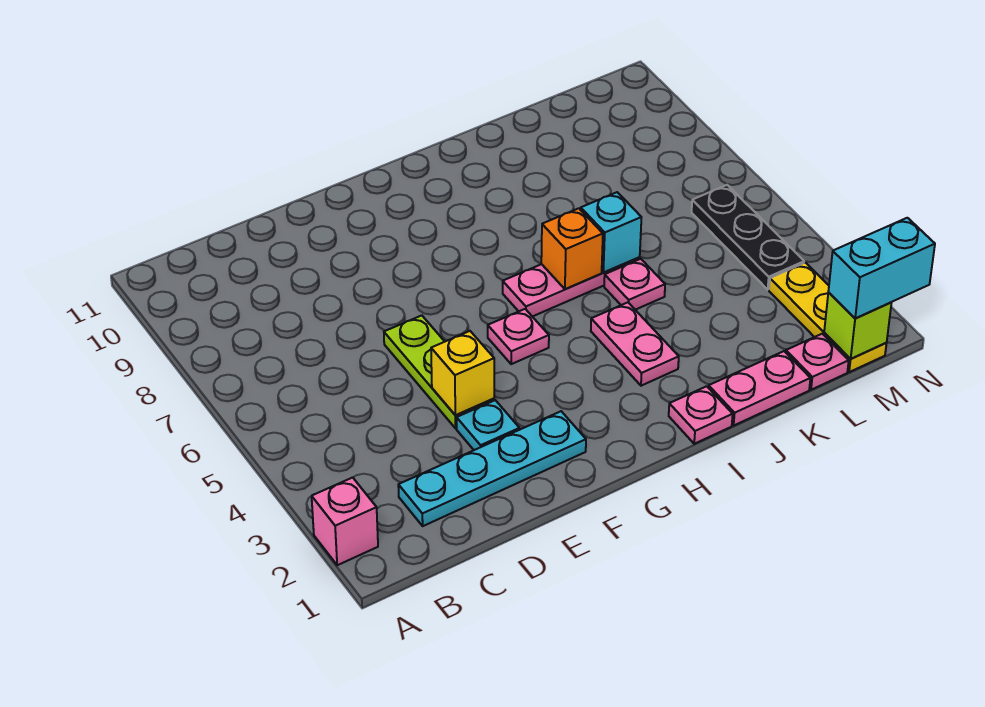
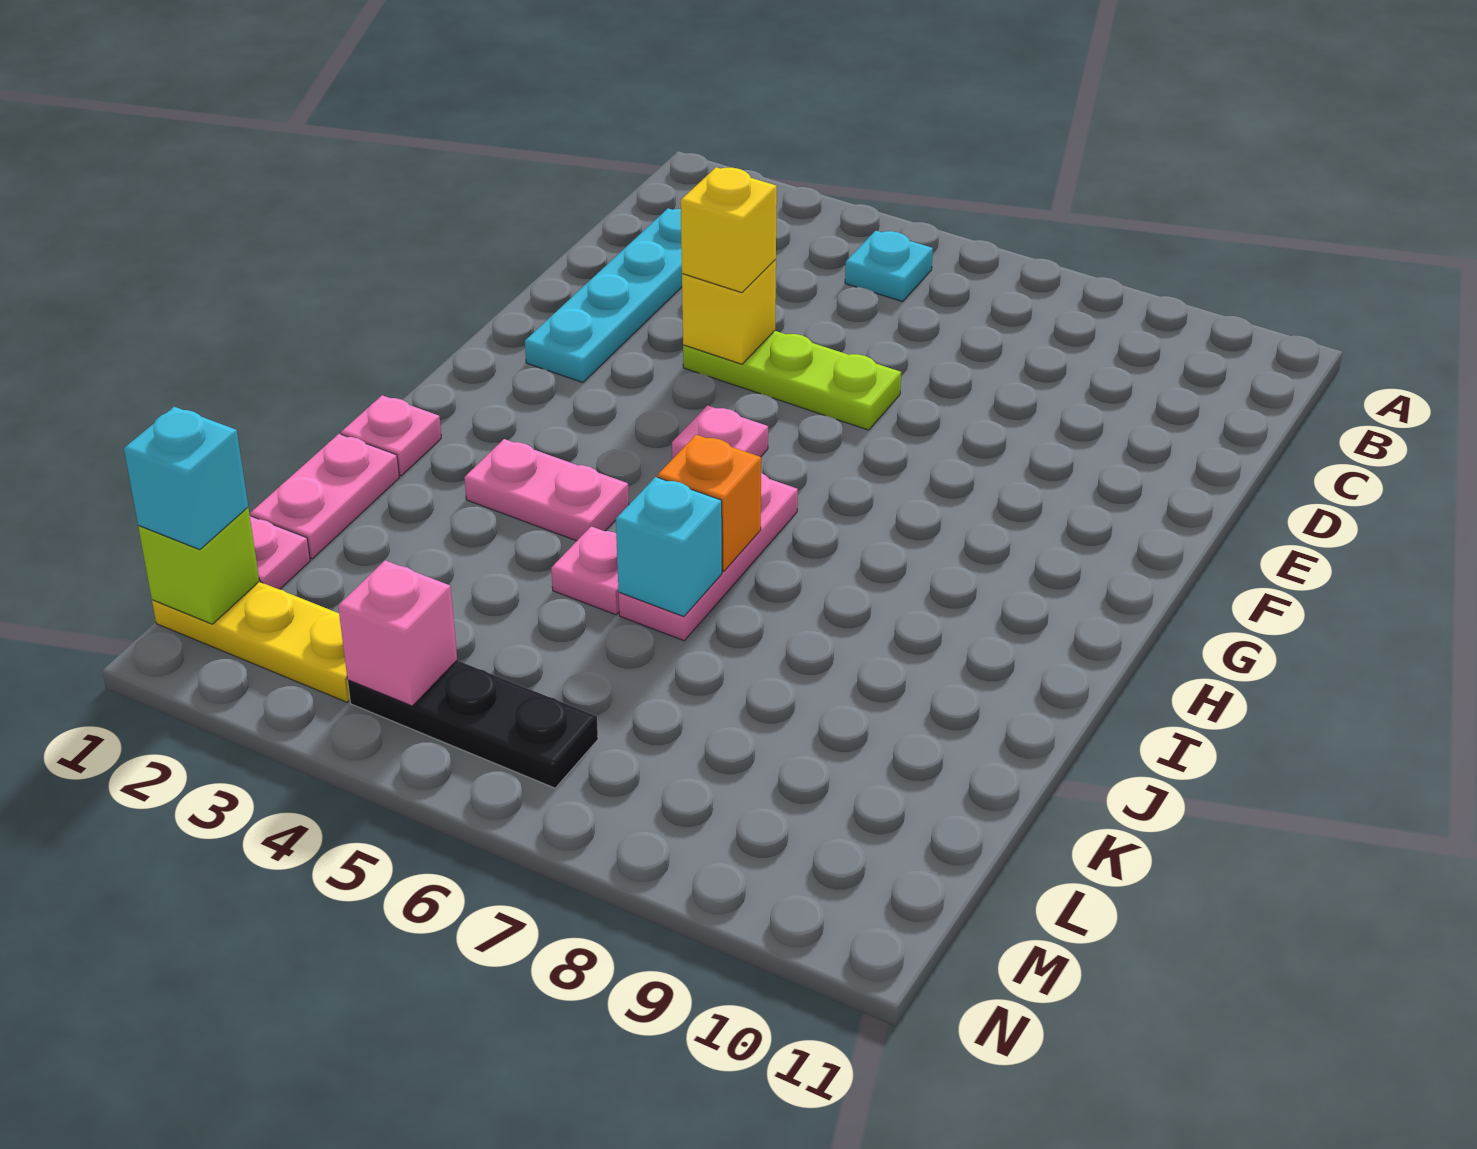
pink 1x1 brick [312,477,378,565] -> pink 1x1 brick moved to [338,560,457,706]
cyan 1x1 plate [457,400,520,450] -> cyan 1x1 plate moved to [845,231,933,302]
none -> yellow 1x1 brick [681,167,777,293]
cyan 1x2 brick [828,218,935,318] -> cyan 1x1 brick [124,407,248,550]

